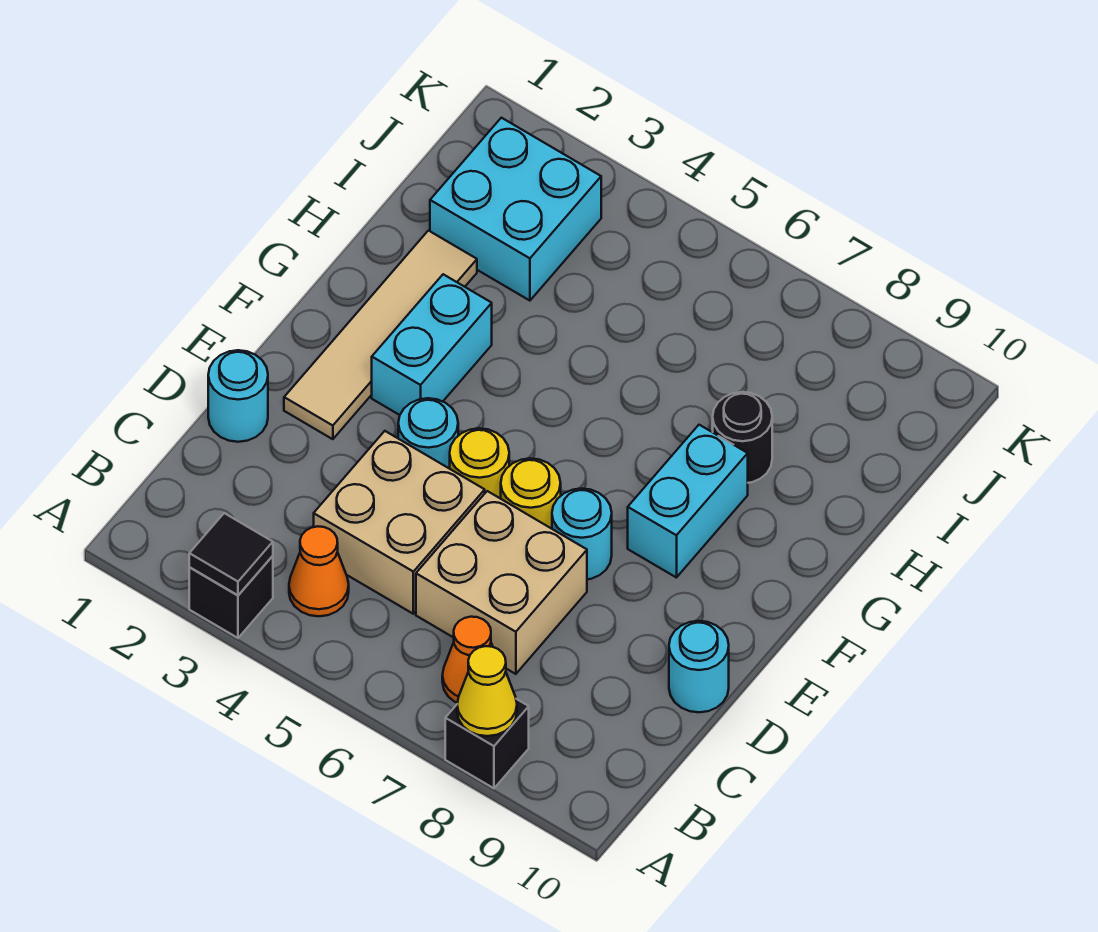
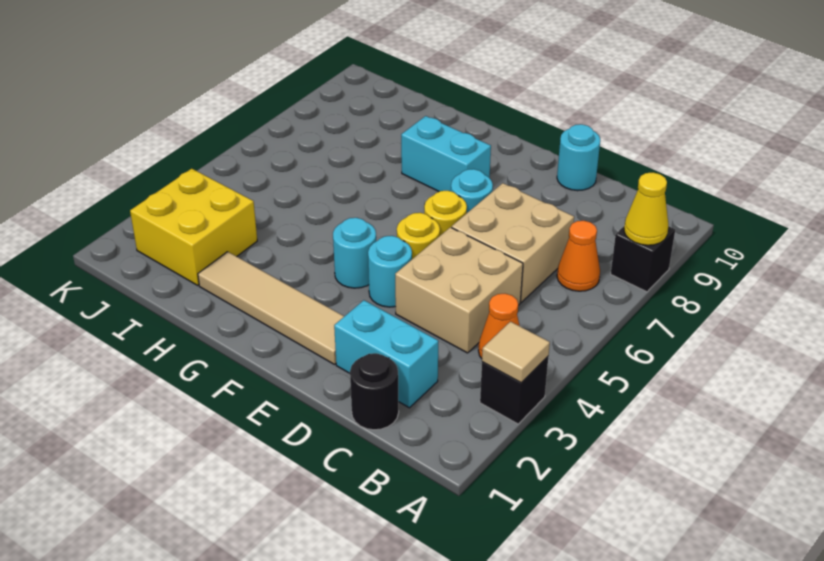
black 1x1 tile [189,513,273,595] -> tan 1x1 tile [482,322,550,383]
cyan 1x1 round brick [208,350,268,442] -> cyan 1x1 round brick moved to [333,218,376,288]
cyan 1x2 brick [372,274,492,415] -> cyan 1x2 brick moved to [334,300,438,408]
black 1x1 round brick [713,392,772,483] -> black 1x1 round brick moved to [350,353,399,430]
cyan 2x2 brick [430,118,601,301] -> yellow 2x2 brick [130,169,257,286]

